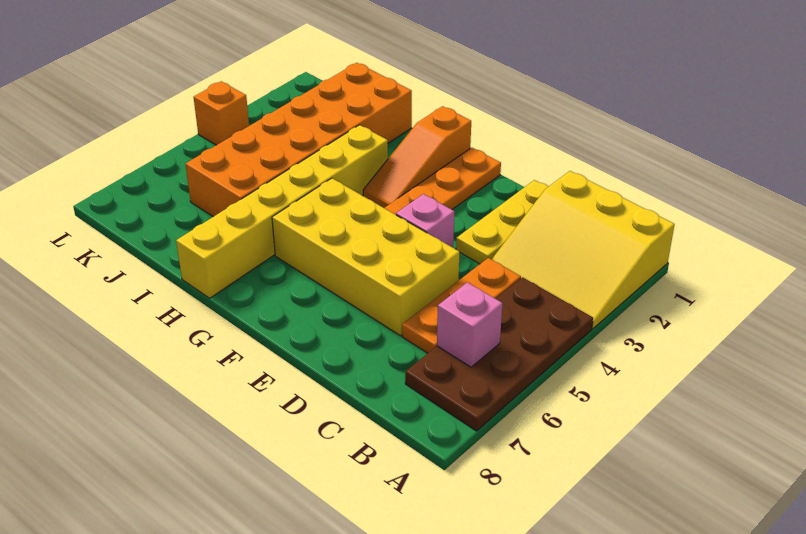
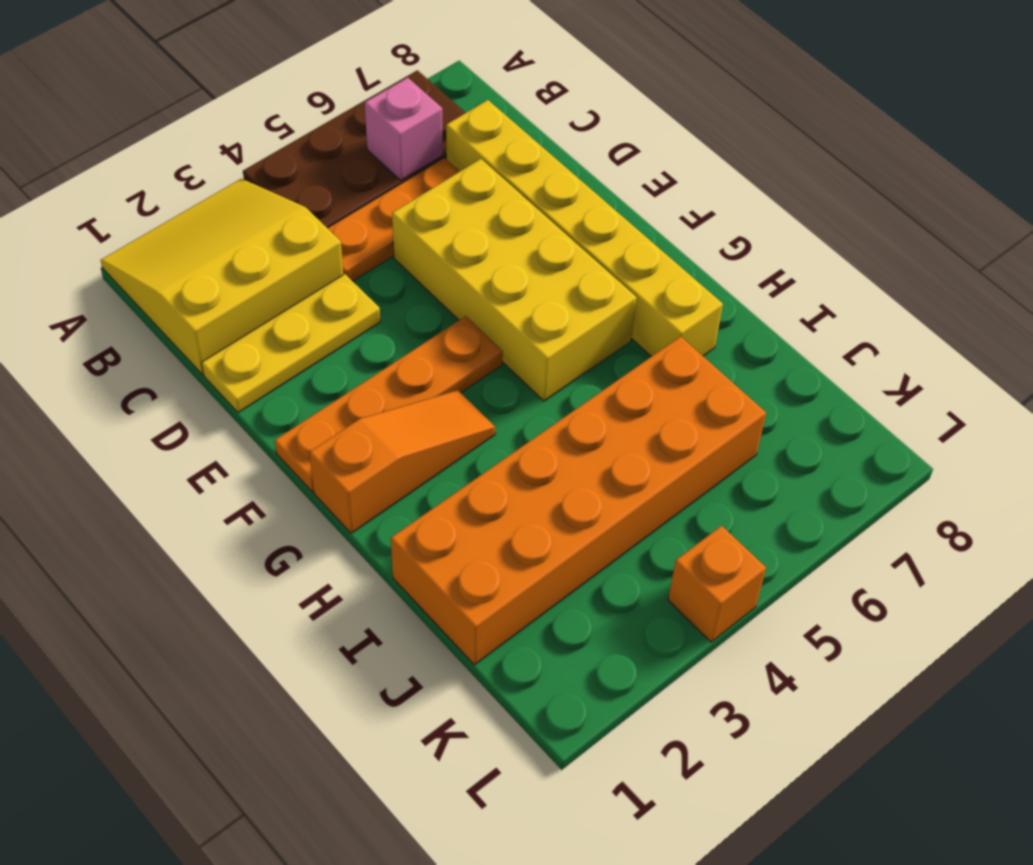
yellow 3x3 slope [492,171,675,329] -> yellow 3x3 slope turned to [101,179,343,374]
pink 1x1 brick [396,194,454,248] -> none
yellow 1x6 brick [176,125,388,298] -> yellow 1x6 brick turned to [446,100,723,357]

